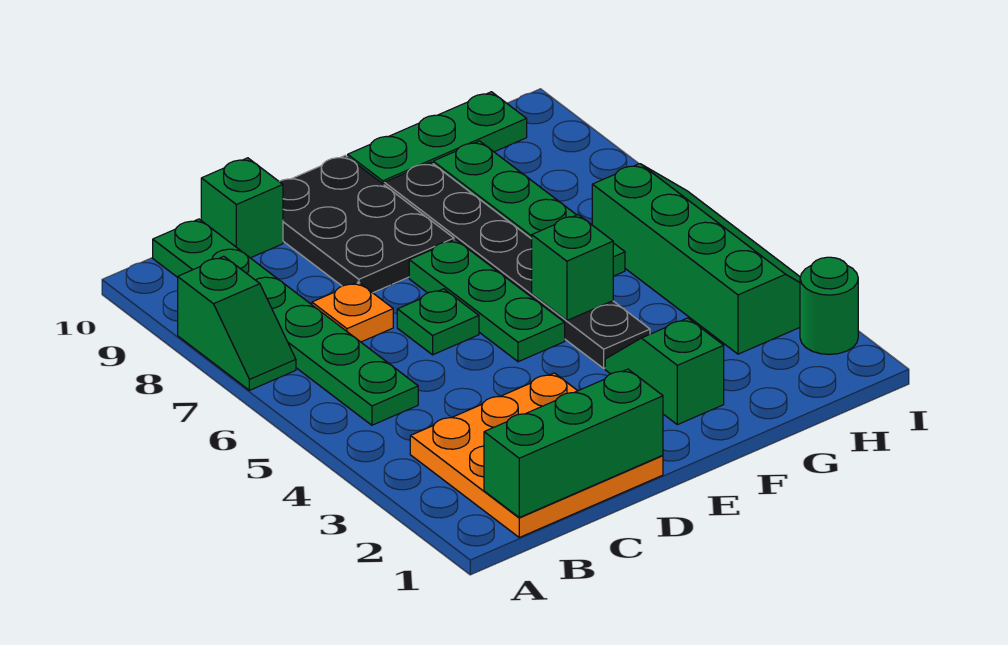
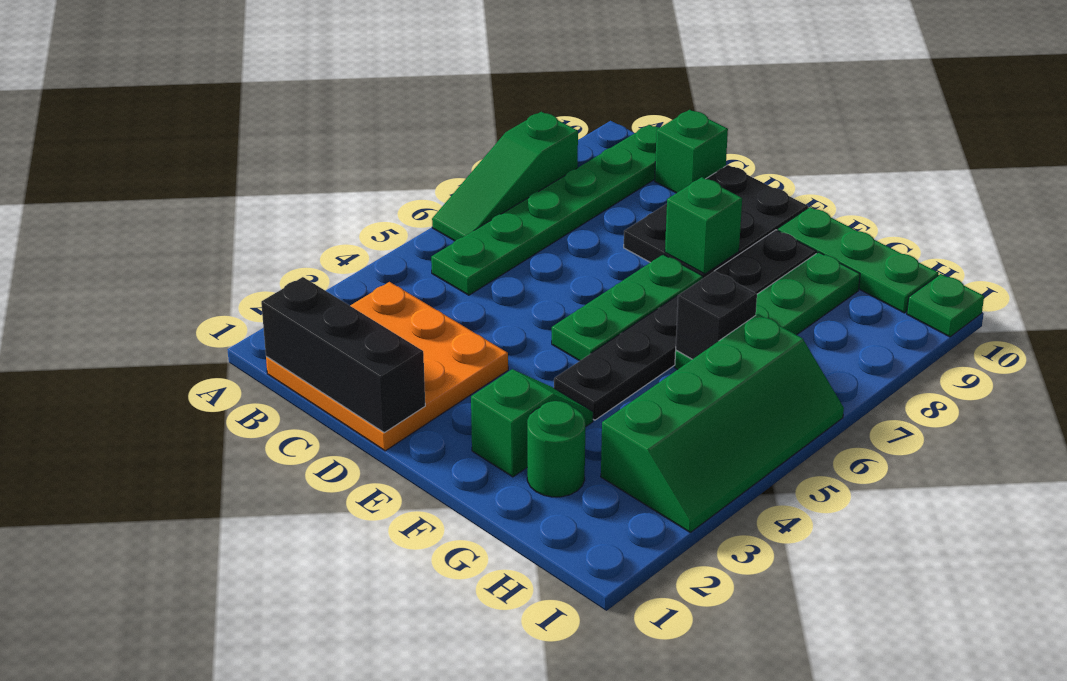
green 1x2 slope [178,256,296,390] -> green 1x3 slope [432,112,578,241]
green 1x3 brick [484,369,663,517] -> black 1x3 brick [261,277,425,433]
orange 1x1 plate [312,282,393,342] -> none
green 1x1 plate [397,289,479,355] -> green 1x1 plate moved to [907,274,984,337]
green 1x1 brick [532,215,613,320] -> green 1x1 brick moved to [665,177,742,274]
none -> black 1x1 brick [676,271,757,359]
green 1x1 round brick [800,257,858,354] -> green 1x1 round brick moved to [527,401,585,497]

